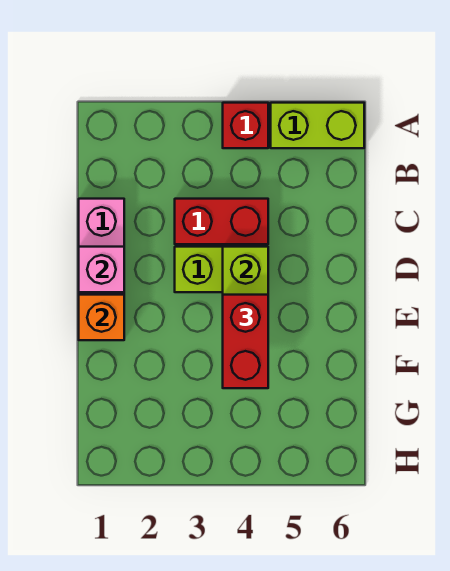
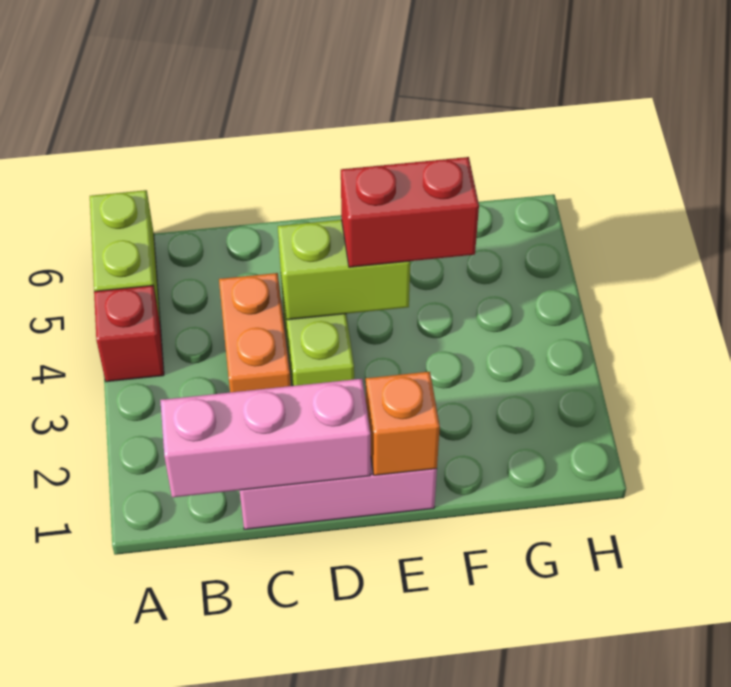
red 1x2 brick [175,199,268,244] -> orange 1x2 brick [219,273,291,392]
pink 1x1 brick [79,247,124,292] -> pink 1x3 brick [160,379,371,497]

